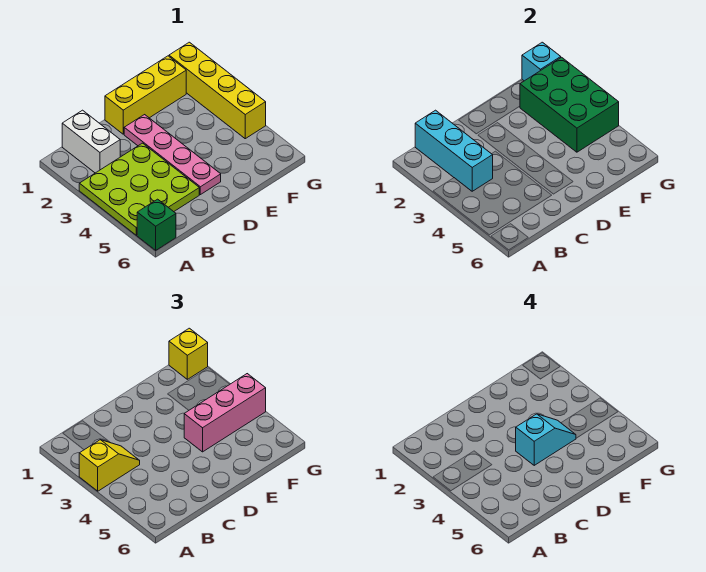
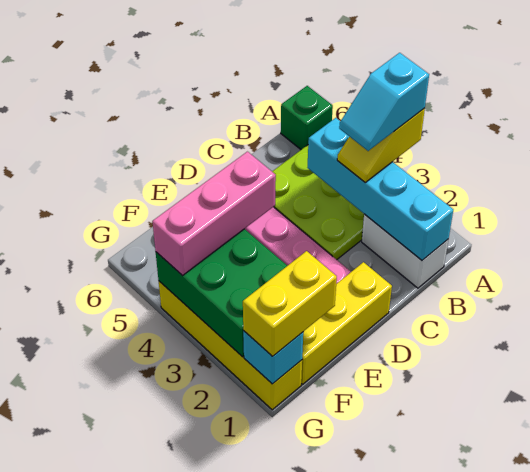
cyan 1x3 brick [415,110,493,191] -> cyan 1x4 brick [307,118,453,260]
cyan 1x2 slope [516,414,576,465] -> cyan 1x2 slope moved to [339,53,429,151]
yellow 1x1 brick [169,328,208,379] -> yellow 1x2 brick [243,251,337,356]

